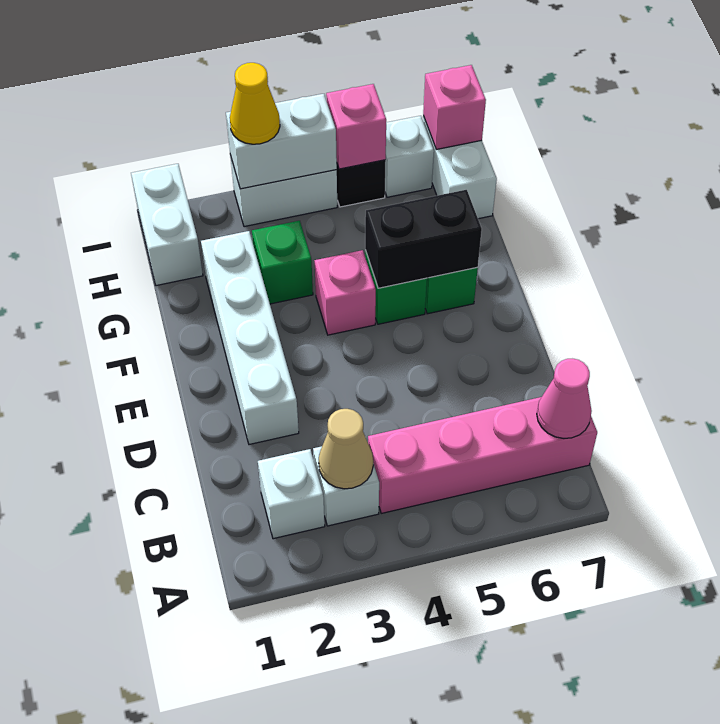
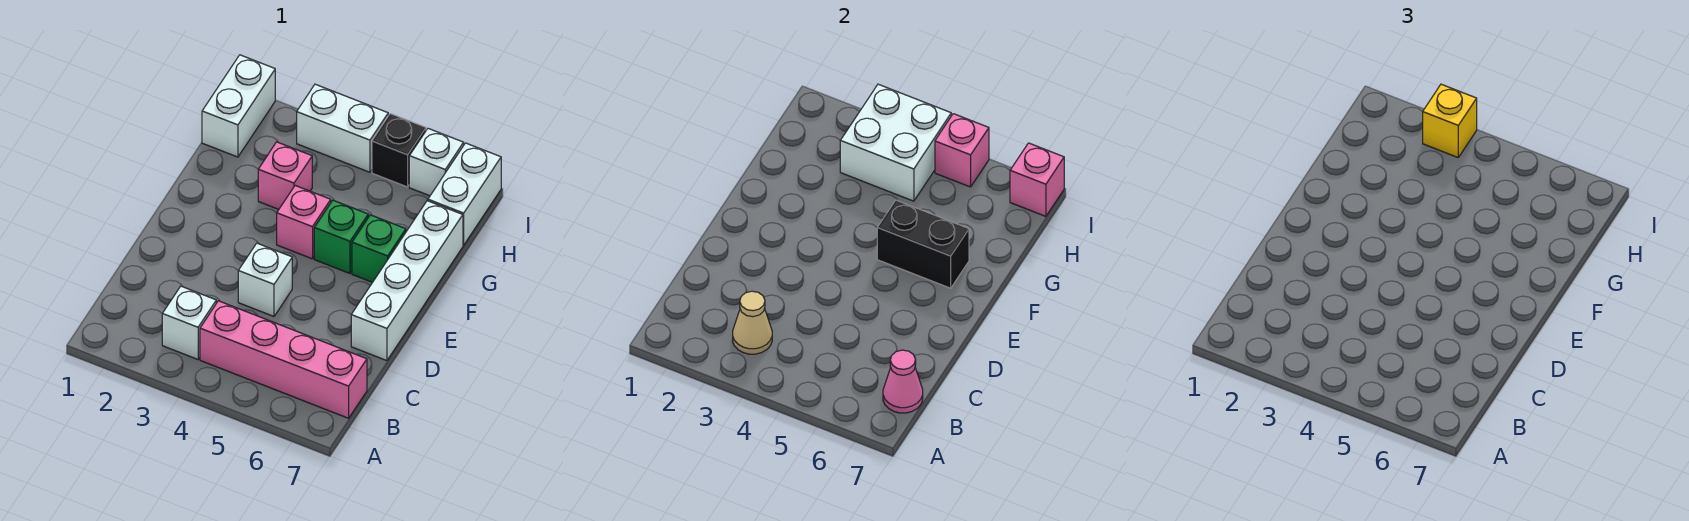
white 1x1 brick [258,449,325,539] -> white 1x1 brick moved to [238,243,292,316]
white 1x4 brick [201,231,299,444] -> white 1x4 brick moved to [351,201,463,361]
green 1x1 brick [252,221,313,304] -> pink 1x1 brick [258,142,312,209]
white 1x2 brick [226,94,337,189] -> white 2x2 brick [840,84,951,201]
yellow 1x1 cone [230,63,280,144] -> yellow 1x1 brick [1423,84,1477,157]

